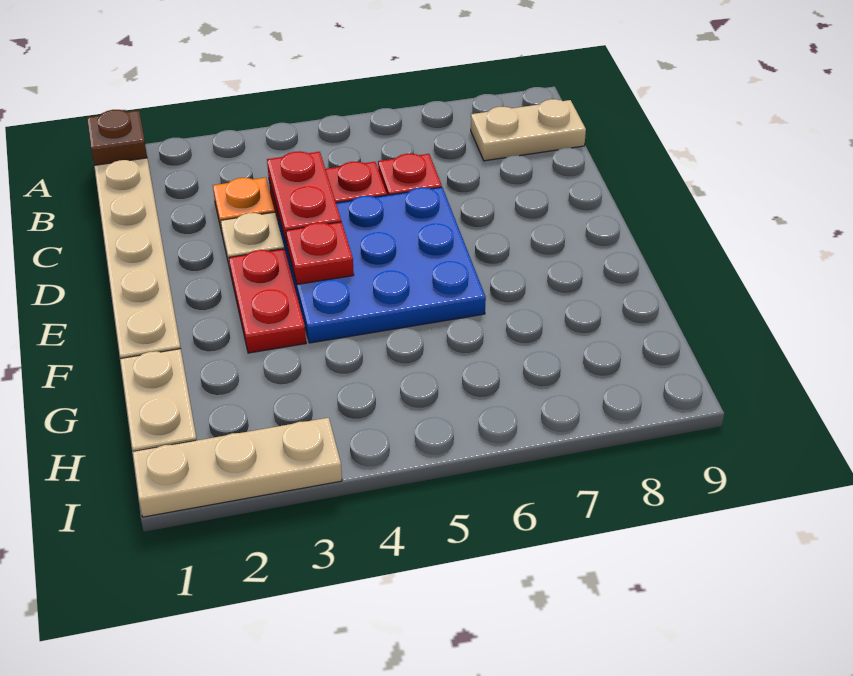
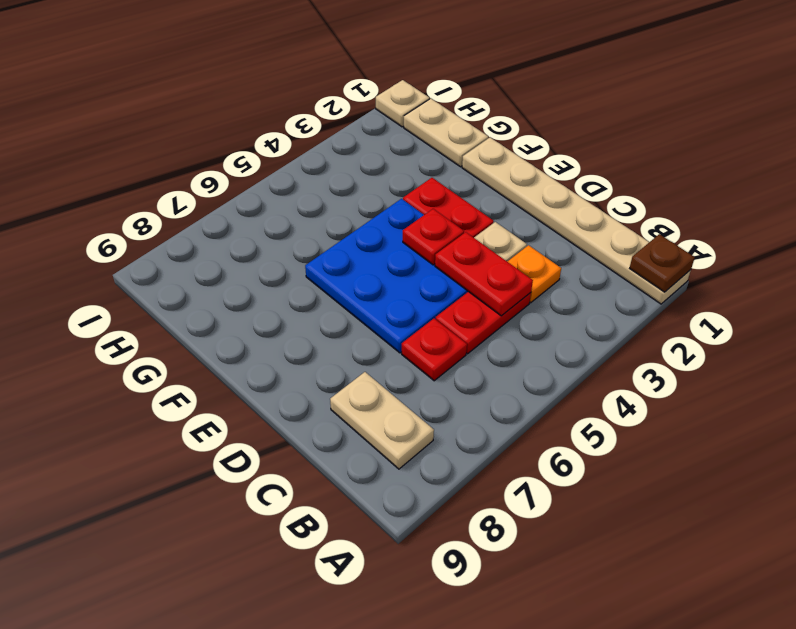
tan 1x2 plate [471,99,586,161] -> tan 1x2 plate turned to [330,372,434,469]
tan 1x3 plate [133,418,342,517] -> tan 1x1 plate [376,80,429,127]

